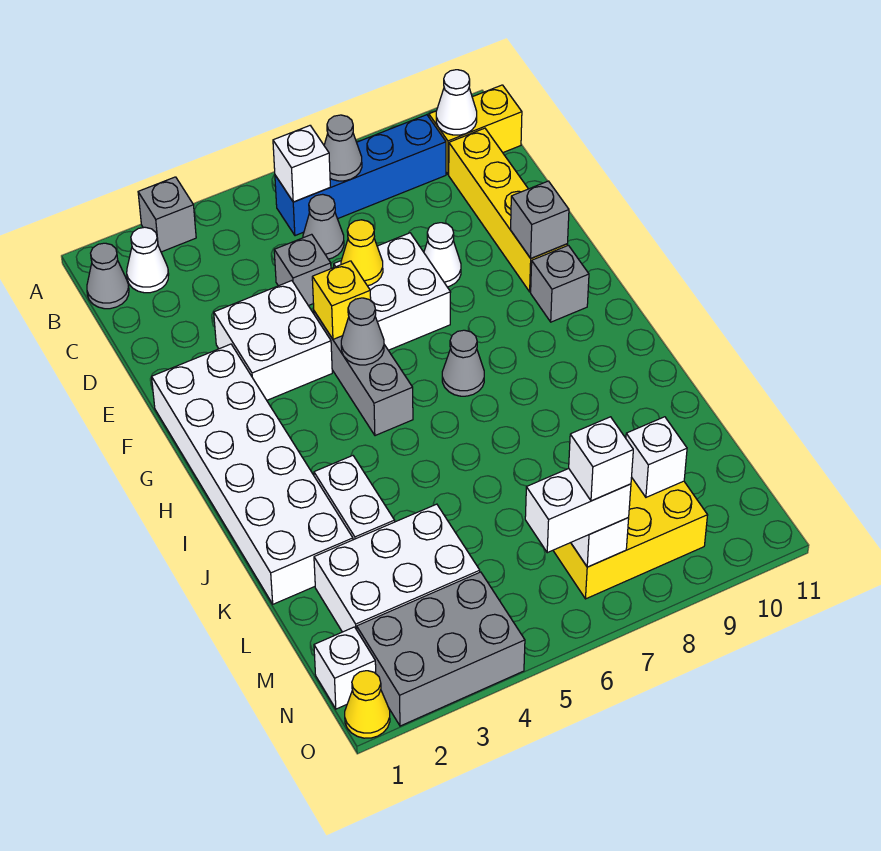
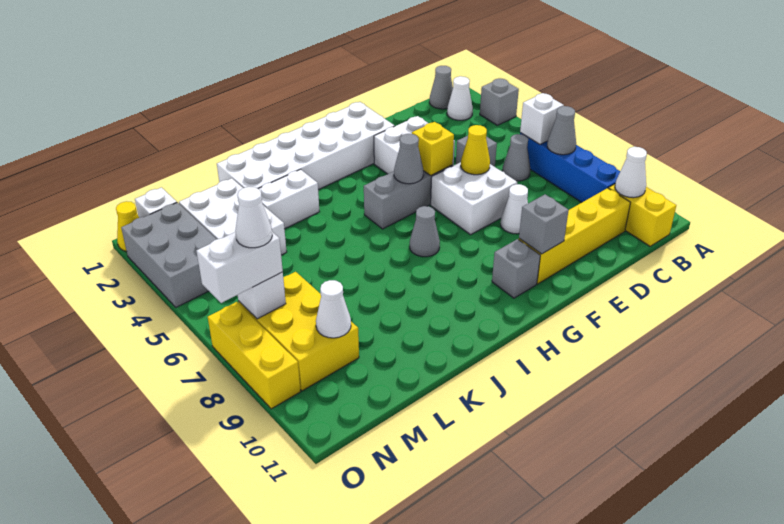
white 1x1 brick [626,417,687,497] -> white 1x1 cone [316,280,351,338]
white 1x2 brick [525,469,631,553] -> white 1x2 brick turned to [196,232,283,303]
white 1x1 brick [569,417,633,501] -> white 1x1 cone [235,187,272,248]
none -> yellow 1x3 brick [208,302,301,409]

